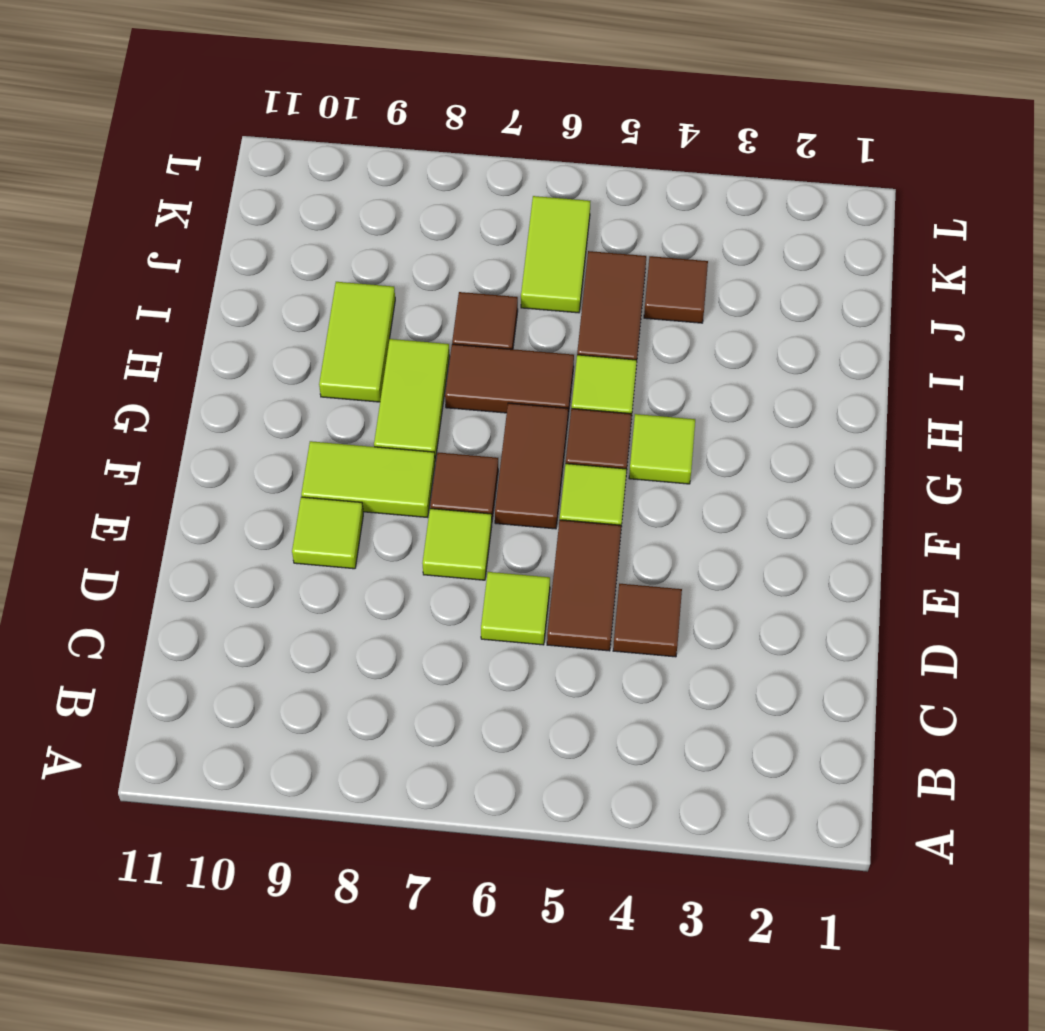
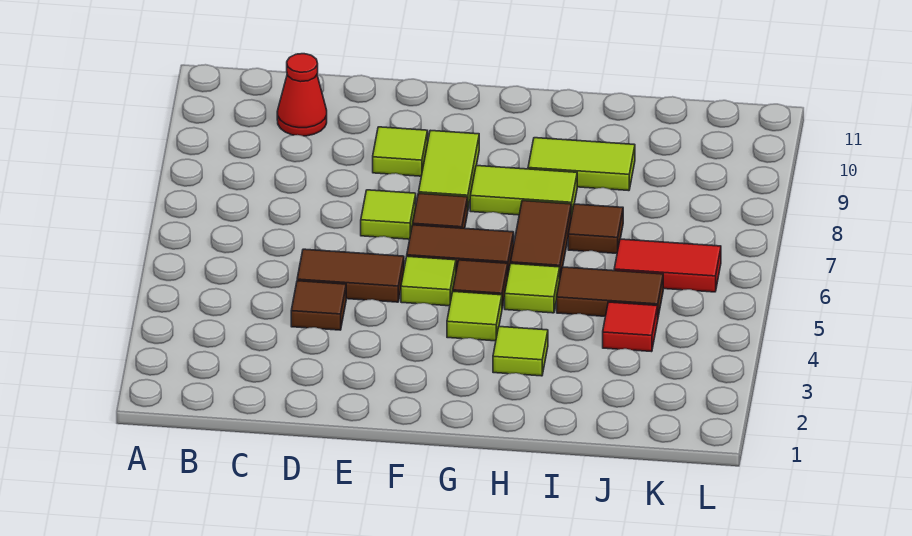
none -> red 1x1 cone [277,54,327,136]
lime 1x1 tile [481,572,550,645] -> lime 1x1 tile moved to [493,327,548,376]
brown 1x1 tile [644,256,708,323] -> red 1x1 tile [603,302,658,352]
lime 1x2 tile [521,196,590,313] -> red 1x2 tile [614,239,721,292]

